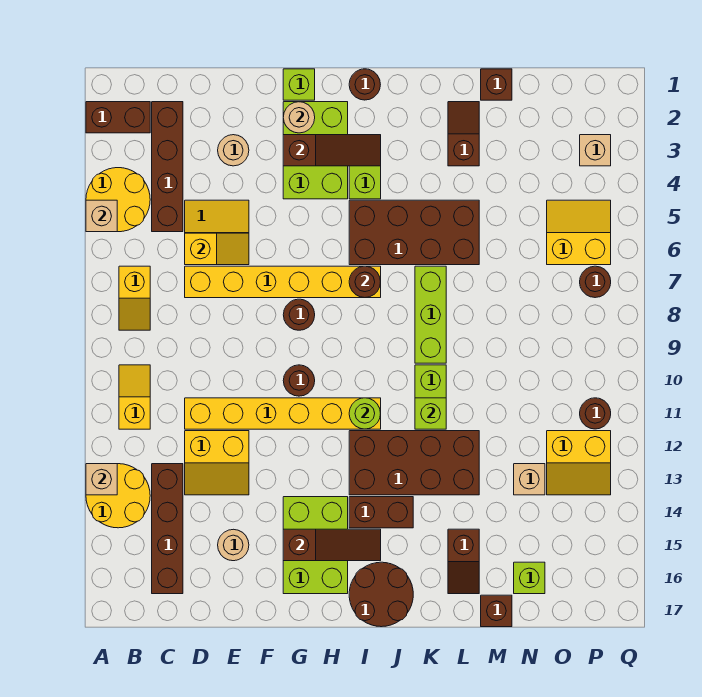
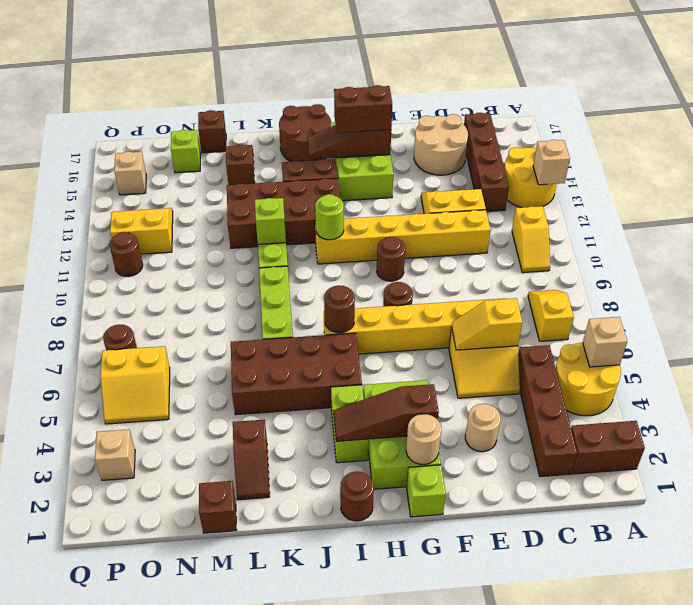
tan 1x1 round brick [218,529,249,561] -> tan 2x2 round brick [414,114,468,175]
none -> brown 1x2 brick [334,85,392,133]
tan 1x1 brick [514,464,545,495] -> tan 1x1 brick moved to [114,152,146,195]

